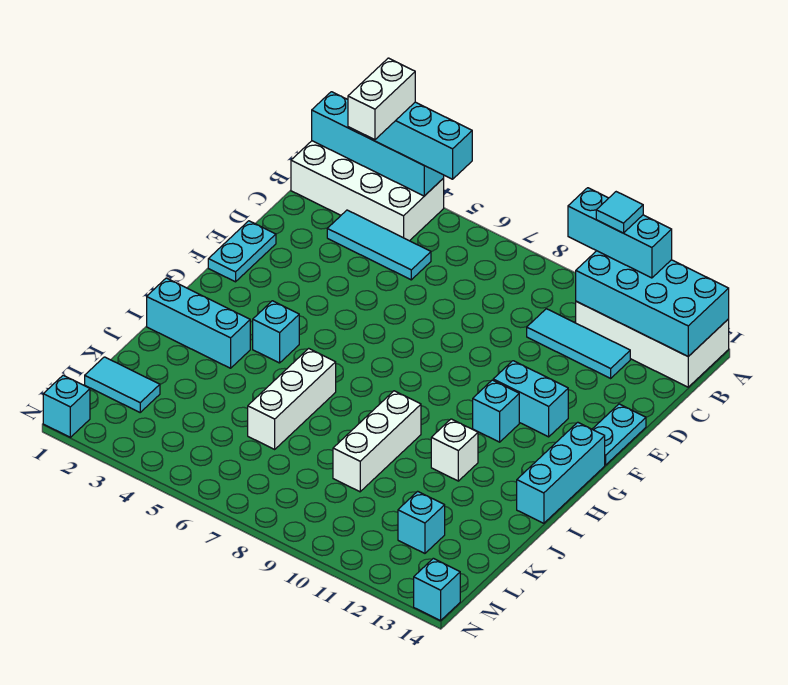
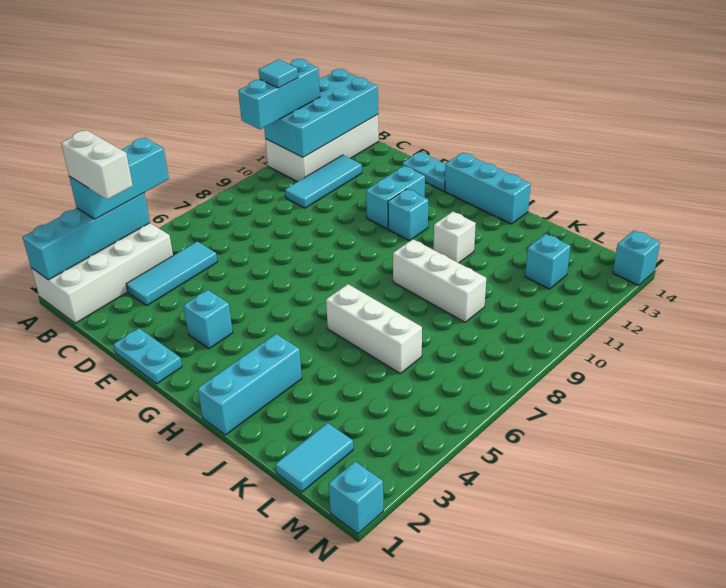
cyan 1x1 brick [253,301,299,363] -> cyan 1x1 brick moved to [184,290,233,349]

